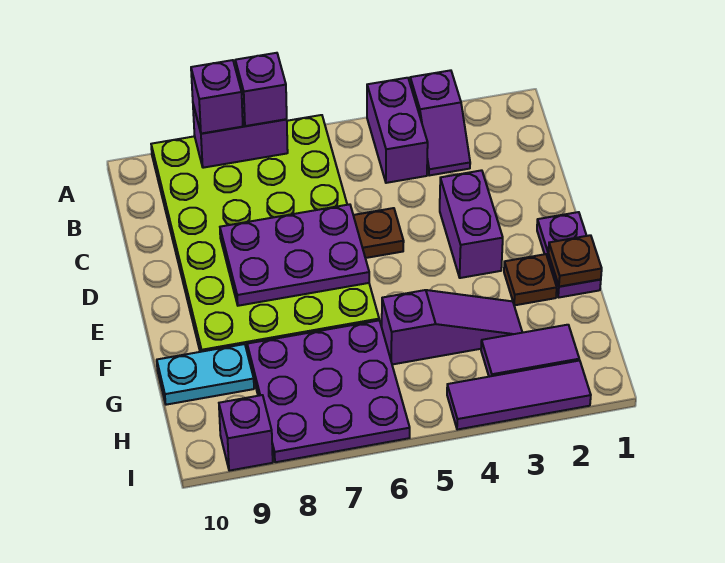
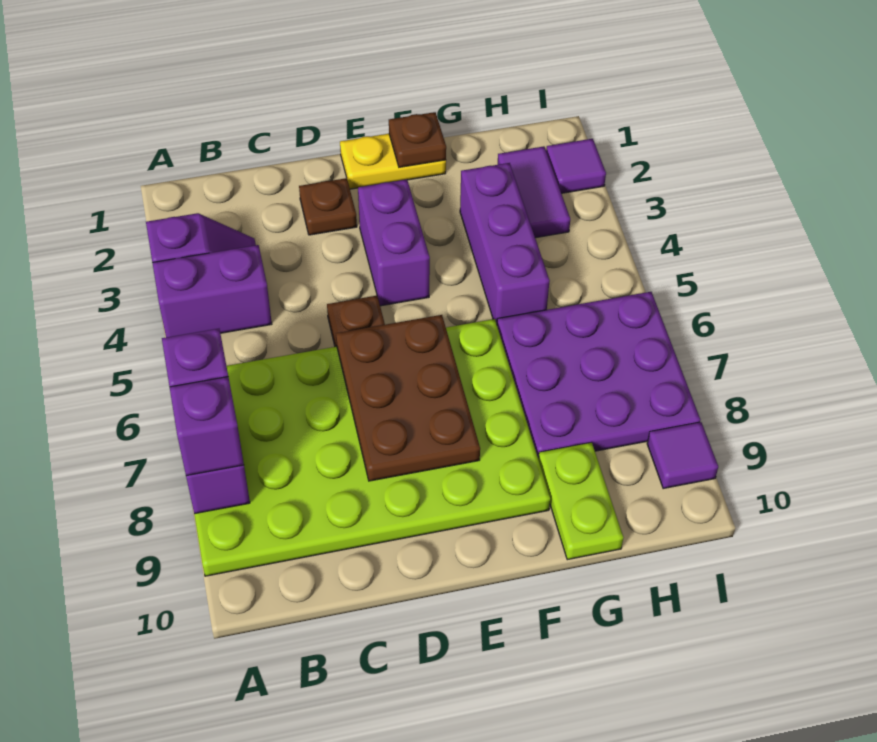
purple 1x2 brick [440,170,503,278] -> purple 1x2 brick turned to [358,179,430,306]
purple 2x3 plate [220,204,369,306] -> brown 2x3 plate [336,315,480,481]
purple 1x2 plate [537,212,601,298] -> yellow 1x2 plate [340,134,446,189]
brown 1x1 plate [504,254,557,305] -> brown 1x1 plate moved to [299,178,357,235]
purple 1x3 slope [382,290,522,365] -> purple 1x3 brick [460,163,550,324]
cyan 1x2 plate [157,344,254,405] -> lime 1x2 plate [538,442,623,560]
purple 1x3 tile [447,360,591,430] -> purple 1x1 tile [546,139,606,193]
purple 1x1 brick [219,395,273,471] -> purple 1x1 tile [647,422,718,489]

